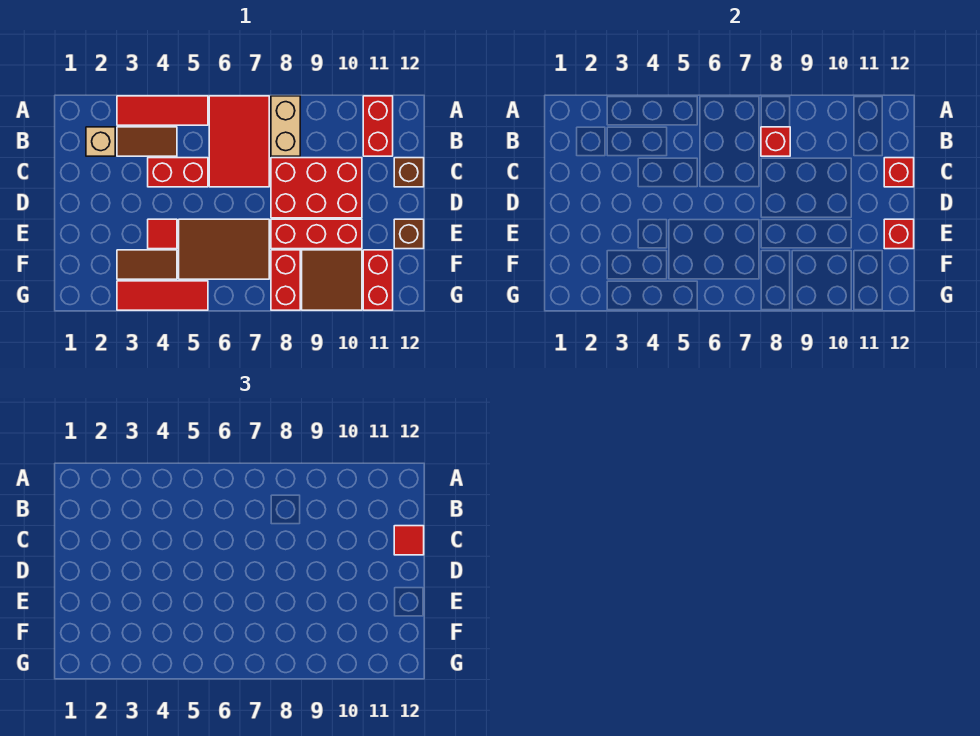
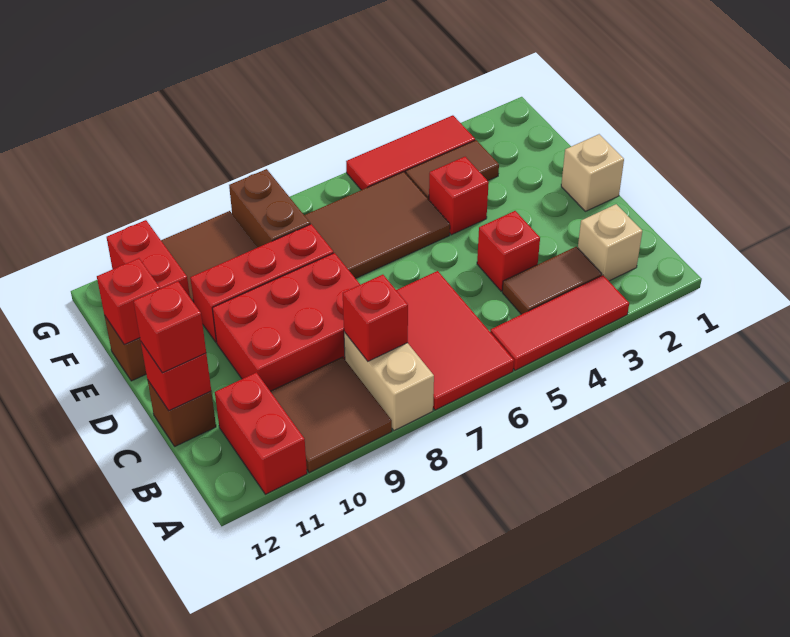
none -> brown 2x2 tile [270,357,392,473]
red 1x2 brick [148,158,208,187] -> red 1x1 brick [477,211,540,291]
red 1x1 tile [394,526,424,555] -> red 1x1 brick [134,281,206,373]
none -> tan 1x1 brick [561,134,624,211]
red 1x1 tile [148,219,177,249] -> red 1x1 brick [429,157,489,235]
red 1x2 brick [271,250,300,310] -> brown 1x2 brick [229,169,310,247]

